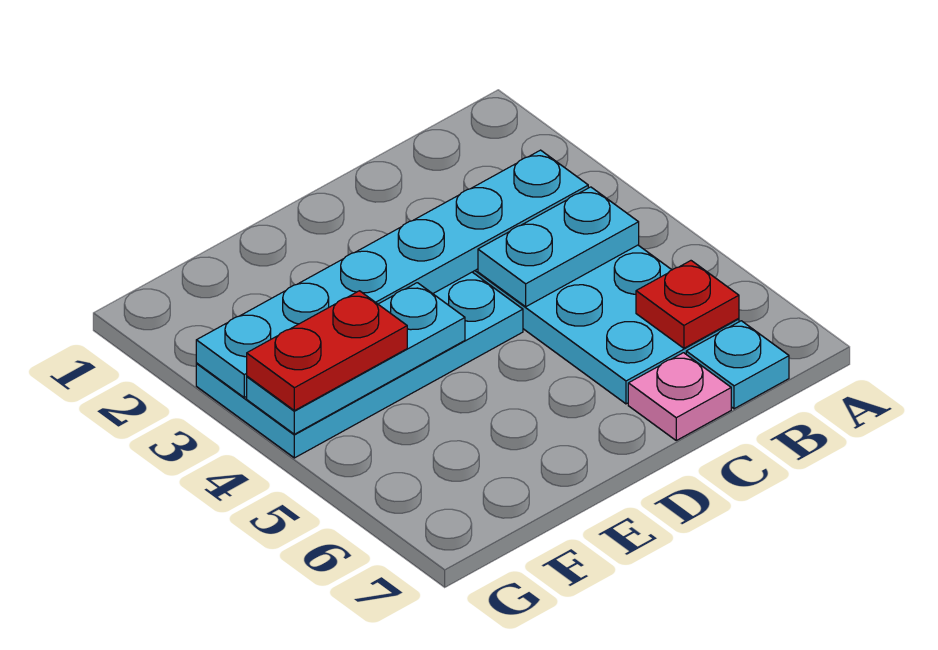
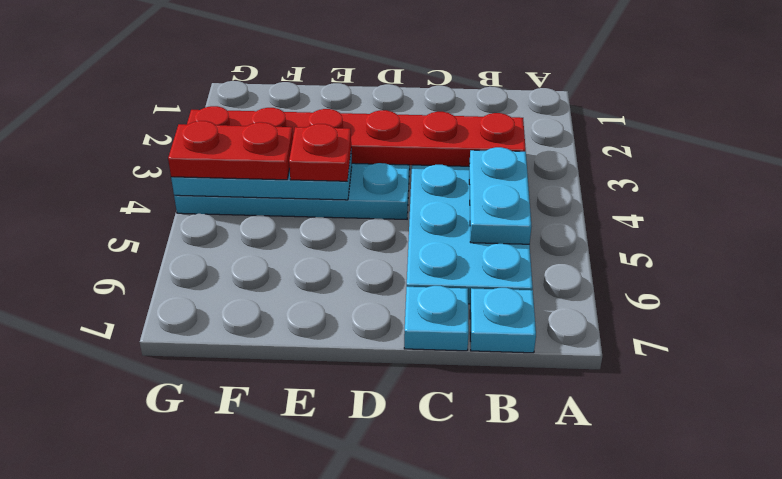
cyan 1x6 plate [196,150,588,397] -> red 1x6 plate [187,106,526,166]
cyan 1x2 plate [478,187,639,307] -> cyan 1x2 plate turned to [469,147,531,244]
red 1x1 plate [636,261,739,348] -> red 1x1 plate moved to [289,124,351,181]
pink 1x1 plate [628,353,731,440] -> cyan 1x1 plate [404,286,469,351]

